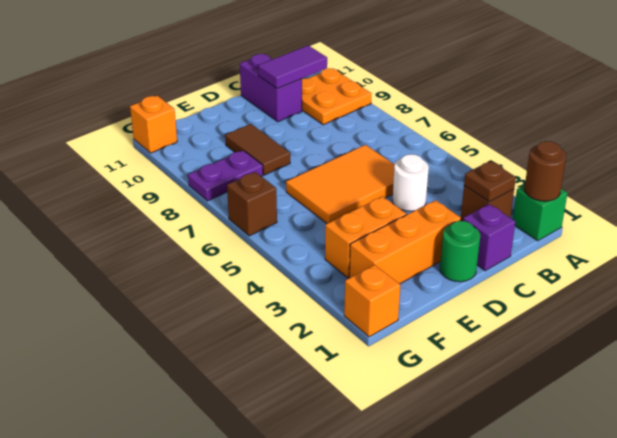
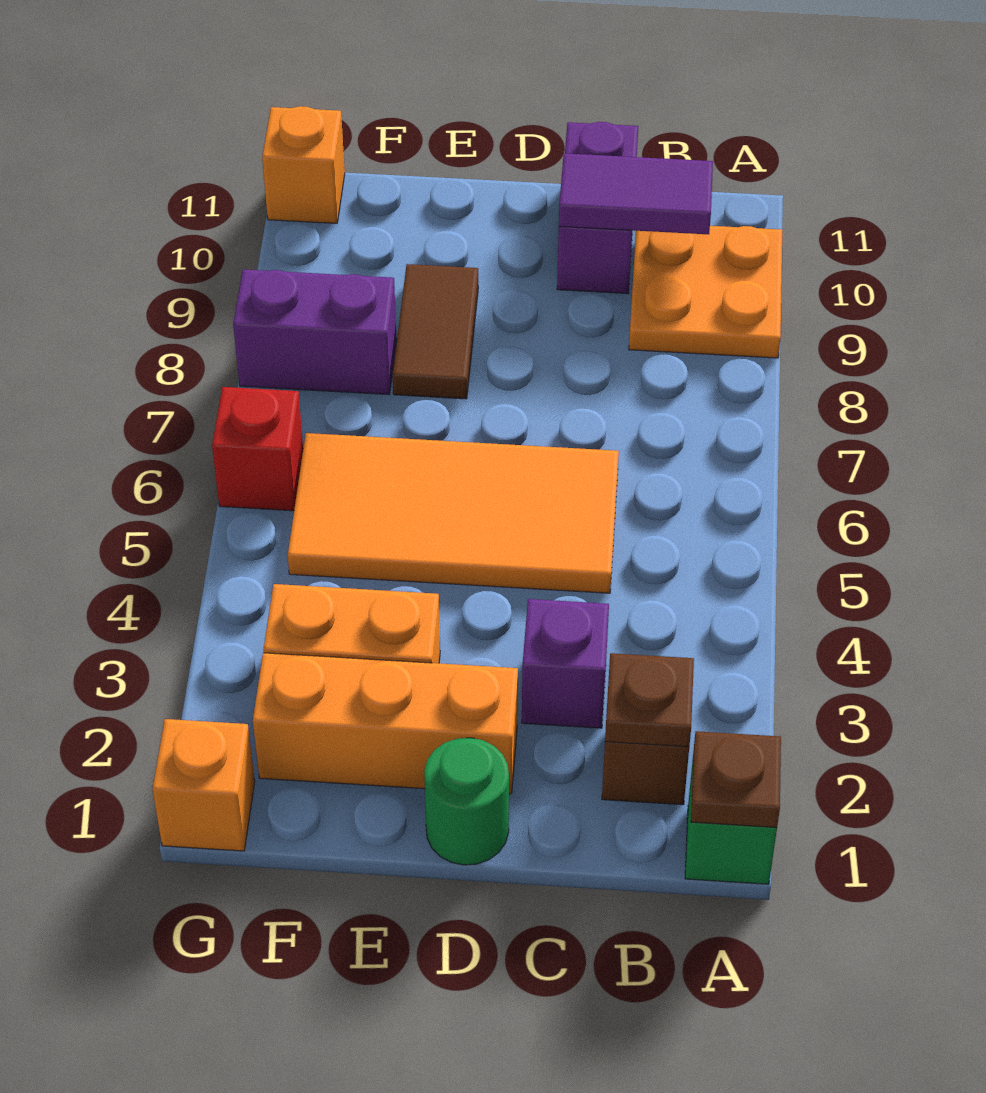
brown 1x1 round brick [525,141,566,201] -> brown 1x1 plate [691,731,781,828]
purple 1x1 brick [463,204,515,271] -> purple 1x1 brick moved to [522,599,609,728]
white 1x1 round brick [392,154,429,211] -> none
orange 2x3 tile [286,145,395,223] -> orange 2x4 tile [288,433,619,593]
purple 1x2 plate [188,150,263,201] -> purple 1x2 brick [233,269,397,395]
brown 1x1 brick [227,172,277,236] -> red 1x1 brick [212,387,303,511]

